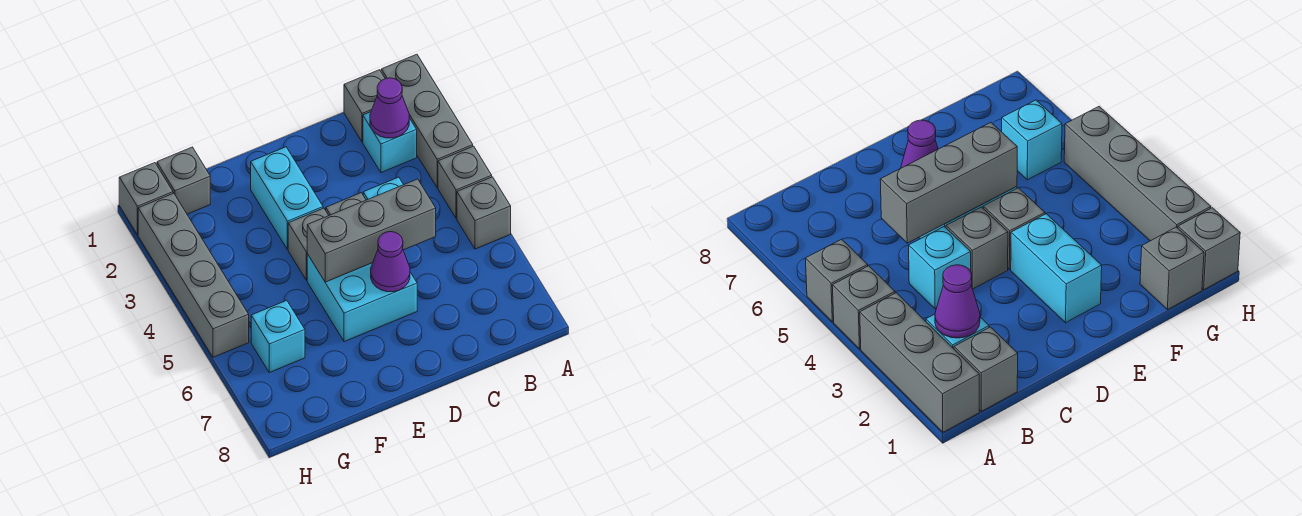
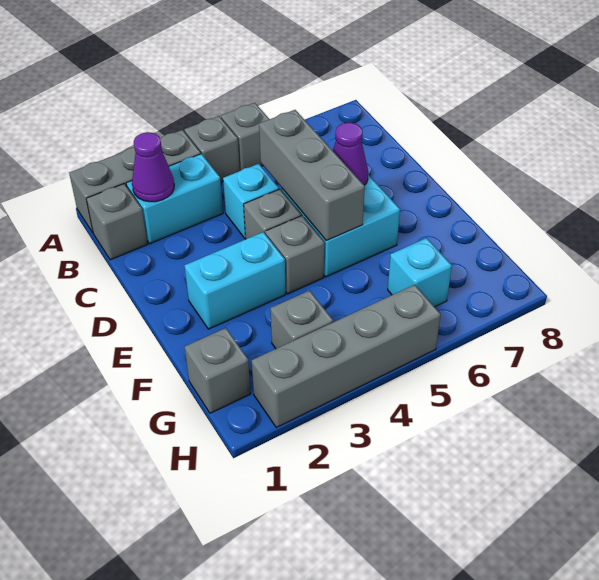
cyan 1x1 brick [363,112,417,173] -> cyan 1x2 brick [126,154,223,244]
grey 1x1 brick [119,163,173,235] -> grey 1x1 brick moved to [270,291,333,349]

